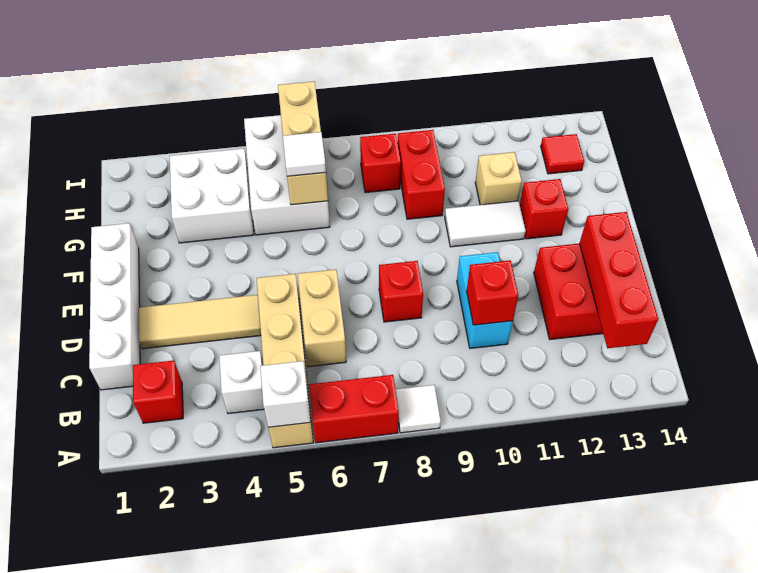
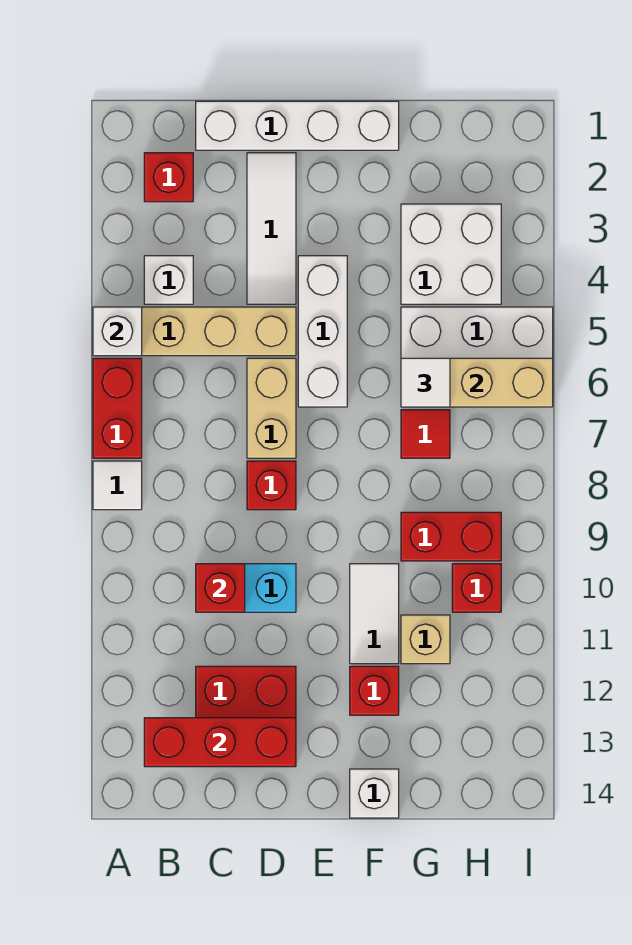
tan 1x2 brick [298,270,346,367] -> tan 1x2 brick turned to [247,358,296,458]
tan 1x3 tile [139,295,261,349] -> white 1x3 tile [247,153,296,304]
none -> white 1x3 brick [298,256,347,407]
none -> white 1x1 brick [350,769,399,818]
red 1x1 brick [360,134,401,193] -> red 1x1 brick moved to [452,564,501,612]
red 1x1 tile [541,134,584,174] -> red 1x1 tile moved to [401,410,450,458]

